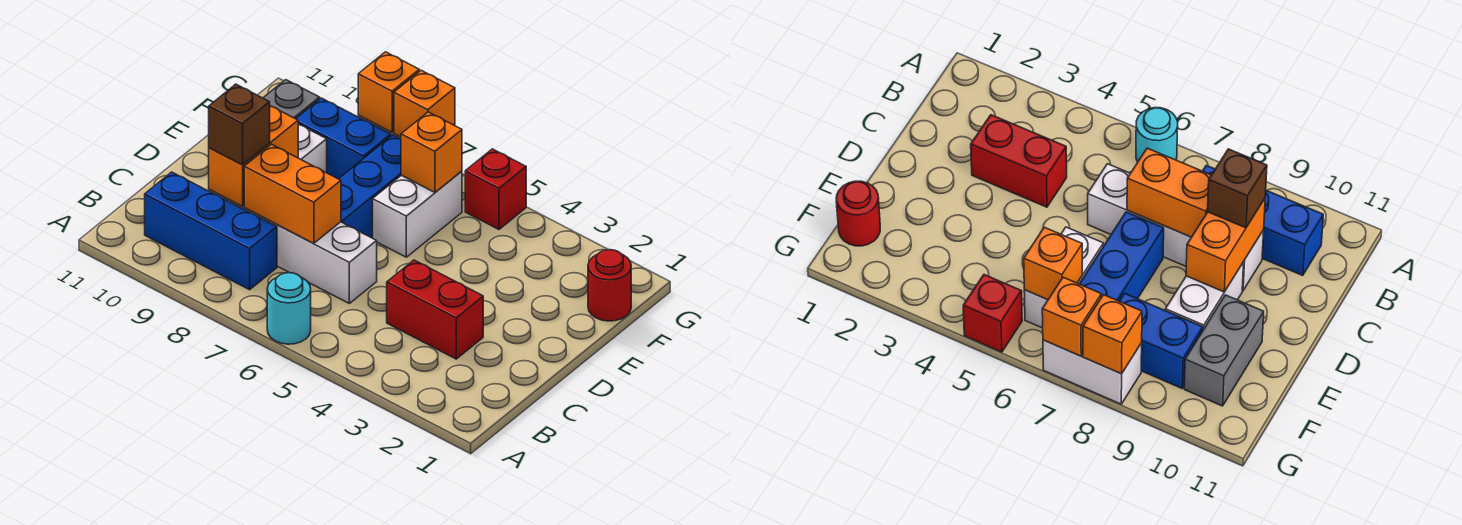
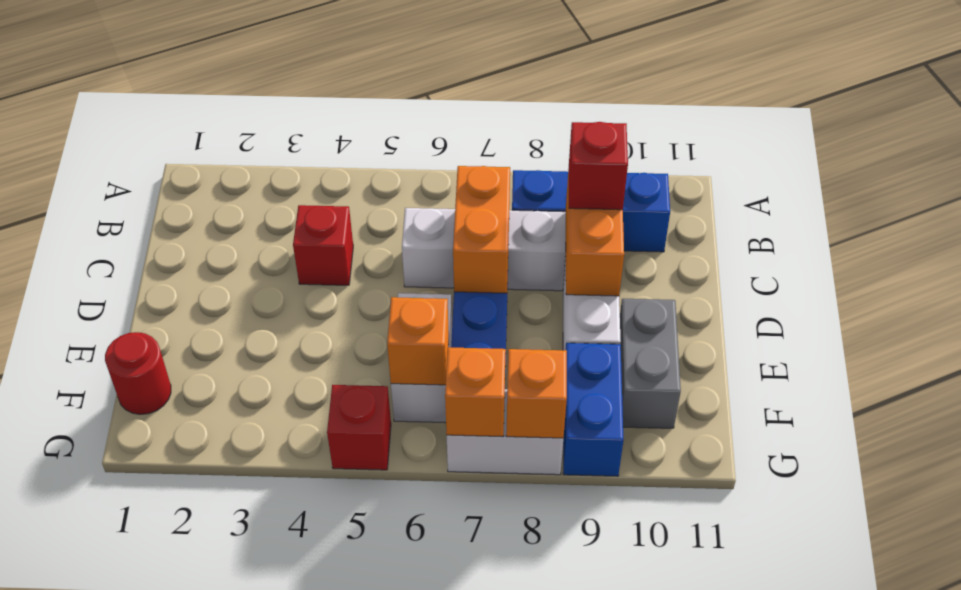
cyan 1x1 round brick [267,273,311,344] -> none
red 1x2 brick [387,260,483,359] -> red 1x1 brick [293,205,353,285]
orange 1x2 brick [244,144,341,243] -> orange 1x2 brick turned to [453,166,510,293]
brown 1x1 brick [209,84,270,165] -> red 1x1 brick [569,122,628,210]
blue 1x2 brick [296,98,391,179] -> blue 1x2 brick turned to [563,343,624,476]

